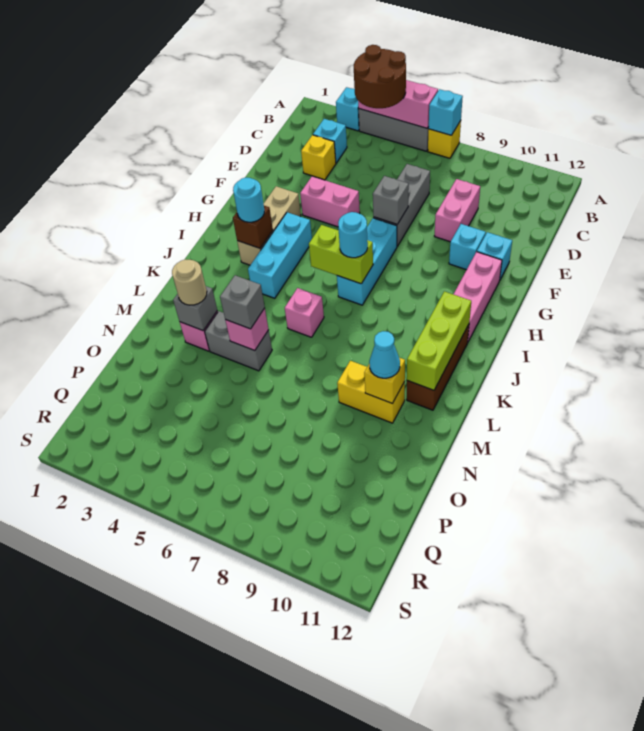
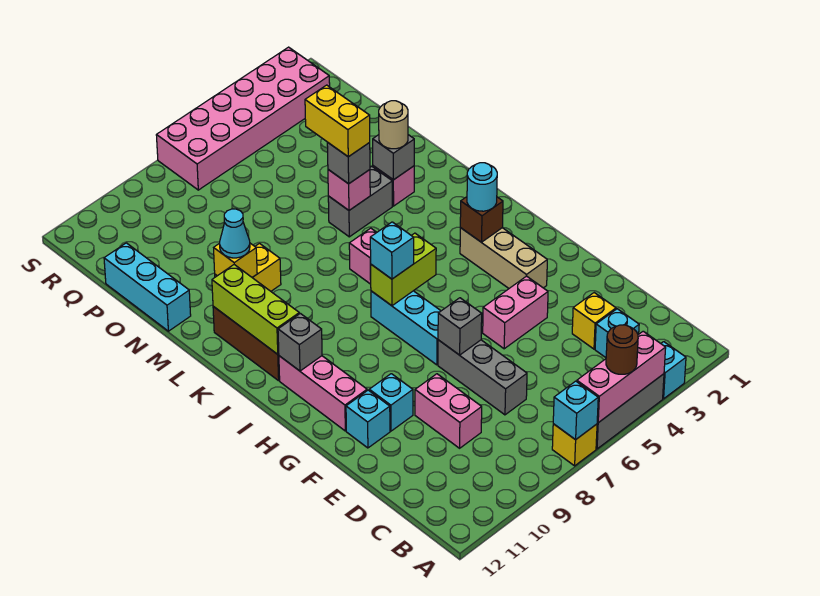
brown 2x2 round brick [354,45,406,108] -> brown 1x1 round brick [606,325,638,374]
cyan 1x3 brick [248,212,312,298] -> cyan 1x3 brick moved to [104,243,191,331]
cyan 1x1 round brick [338,212,368,258] -> cyan 1x1 brick [370,222,414,279]
none -> grey 1x1 brick [278,313,322,371]
none -> yellow 1x2 brick [305,85,370,157]
none -> pink 2x6 brick [156,47,330,190]

